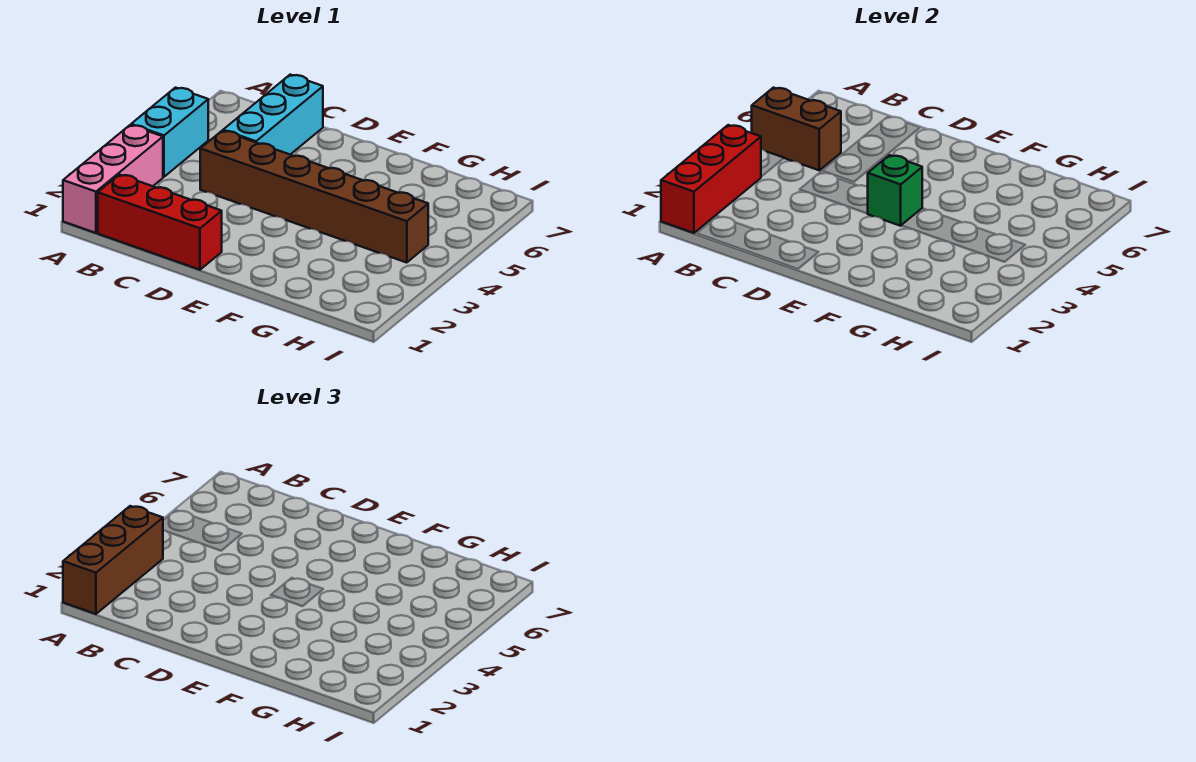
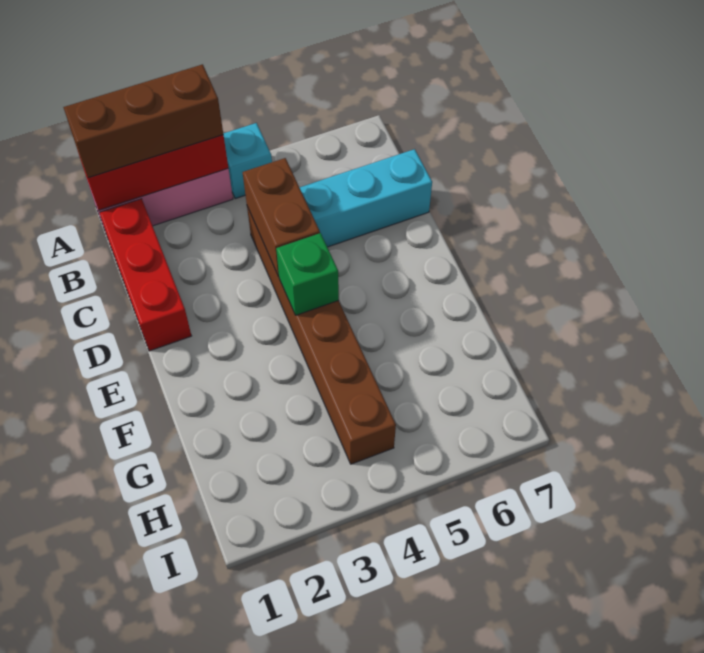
cyan 1x2 brick [131,88,208,177] -> cyan 1x1 brick [223,123,272,199]
brown 1x2 brick [752,88,841,170] -> brown 1x2 brick moved to [243,158,320,277]

